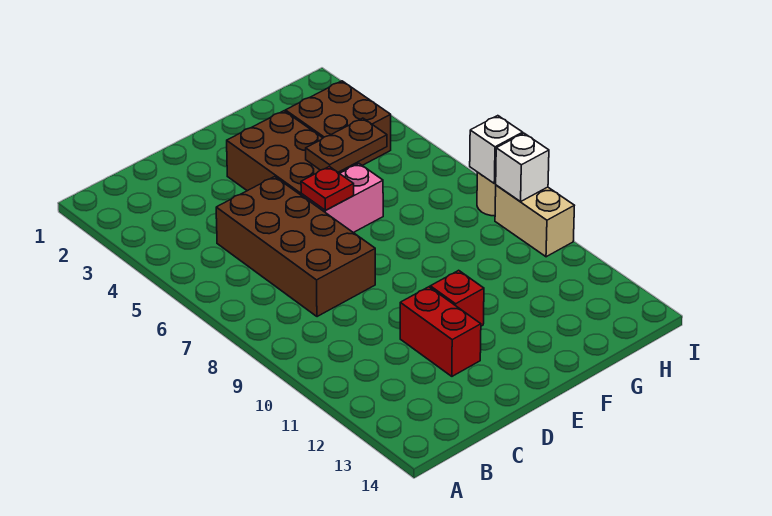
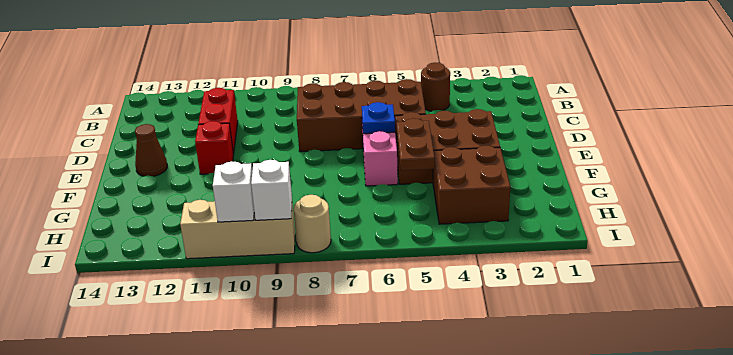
none -> brown 1x1 round brick [421,63,450,111]
red 1x2 brick [400,287,481,376] -> red 1x2 brick turned to [198,88,238,153]
red 1x1 plate [301,166,354,210] -> blue 1x1 plate [362,102,395,134]
none -> brown 1x1 cone [135,124,167,176]
white 1x1 brick [470,116,523,184] -> white 1x1 brick moved to [213,161,254,222]
tan 1x2 brick [495,185,574,257] -> tan 1x3 brick [180,200,295,259]

